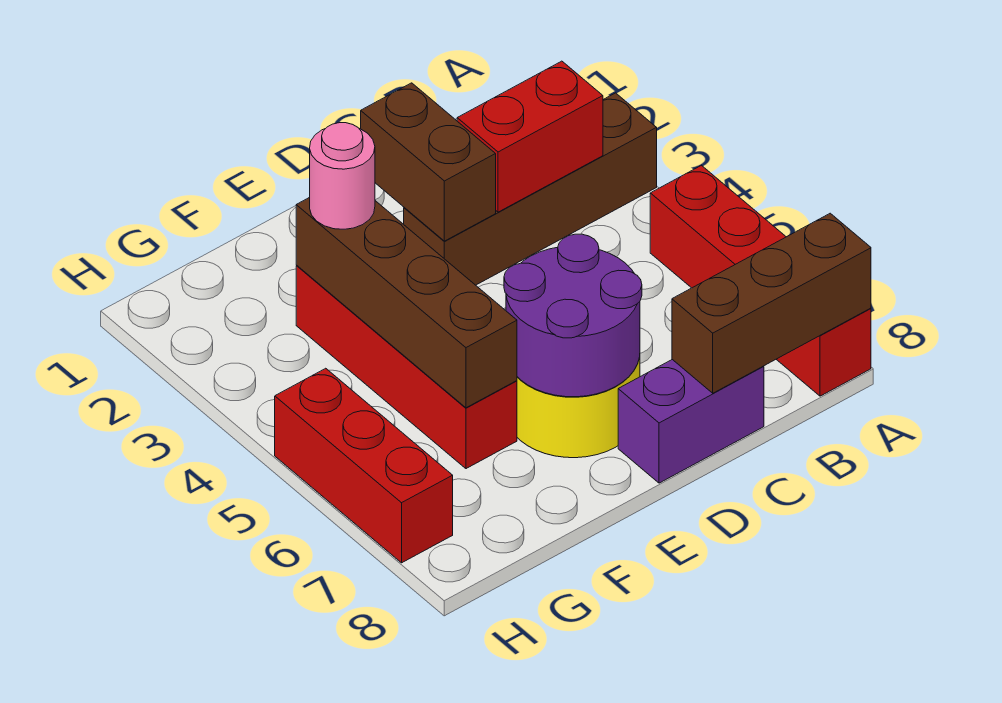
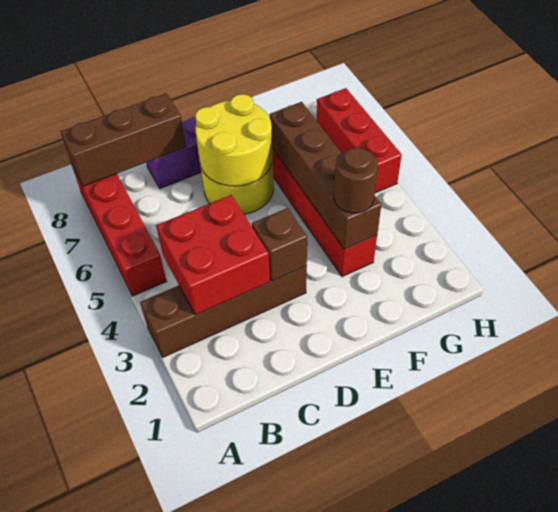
red 1x2 brick [457,61,603,212] -> red 2x2 brick [156,195,270,315]
brown 1x2 brick [361,83,496,241] -> brown 1x1 brick [252,208,307,281]
purple 2x2 round brick [504,234,642,397] -> yellow 2x2 round brick [195,94,273,186]
pink 1x1 round brick [310,123,375,229] -> brown 1x1 round brick [334,148,378,213]

